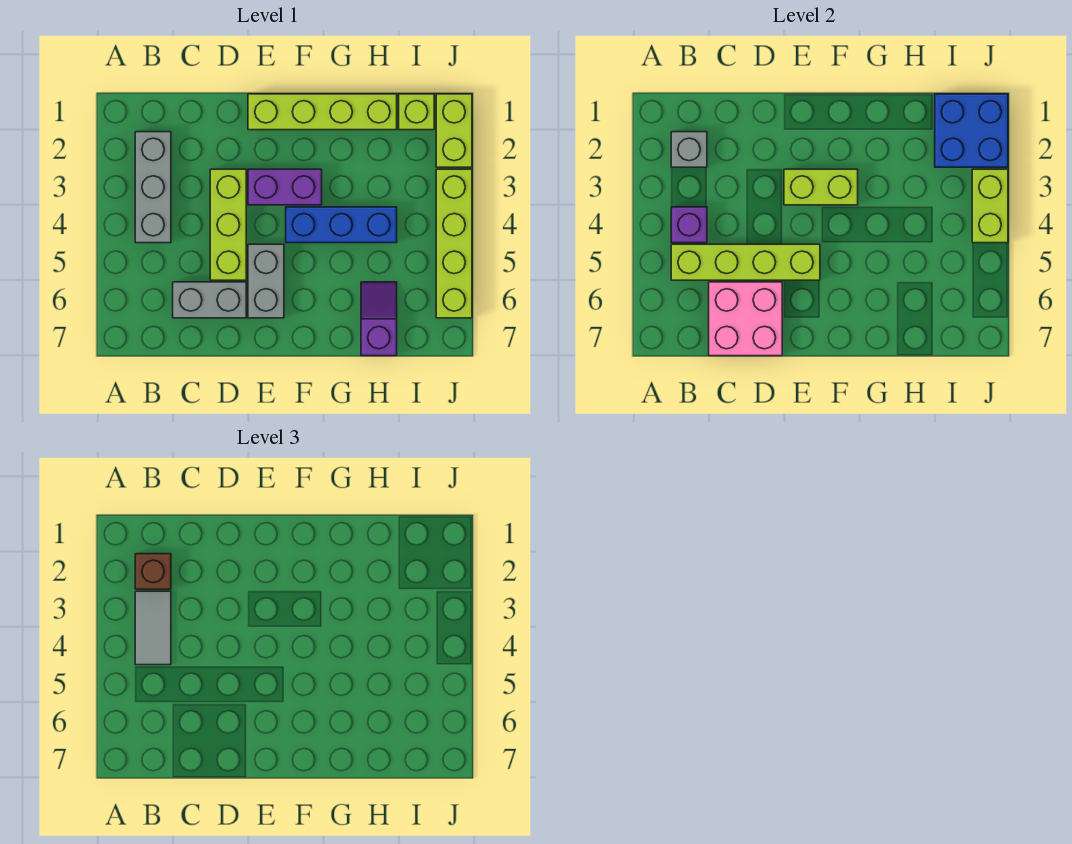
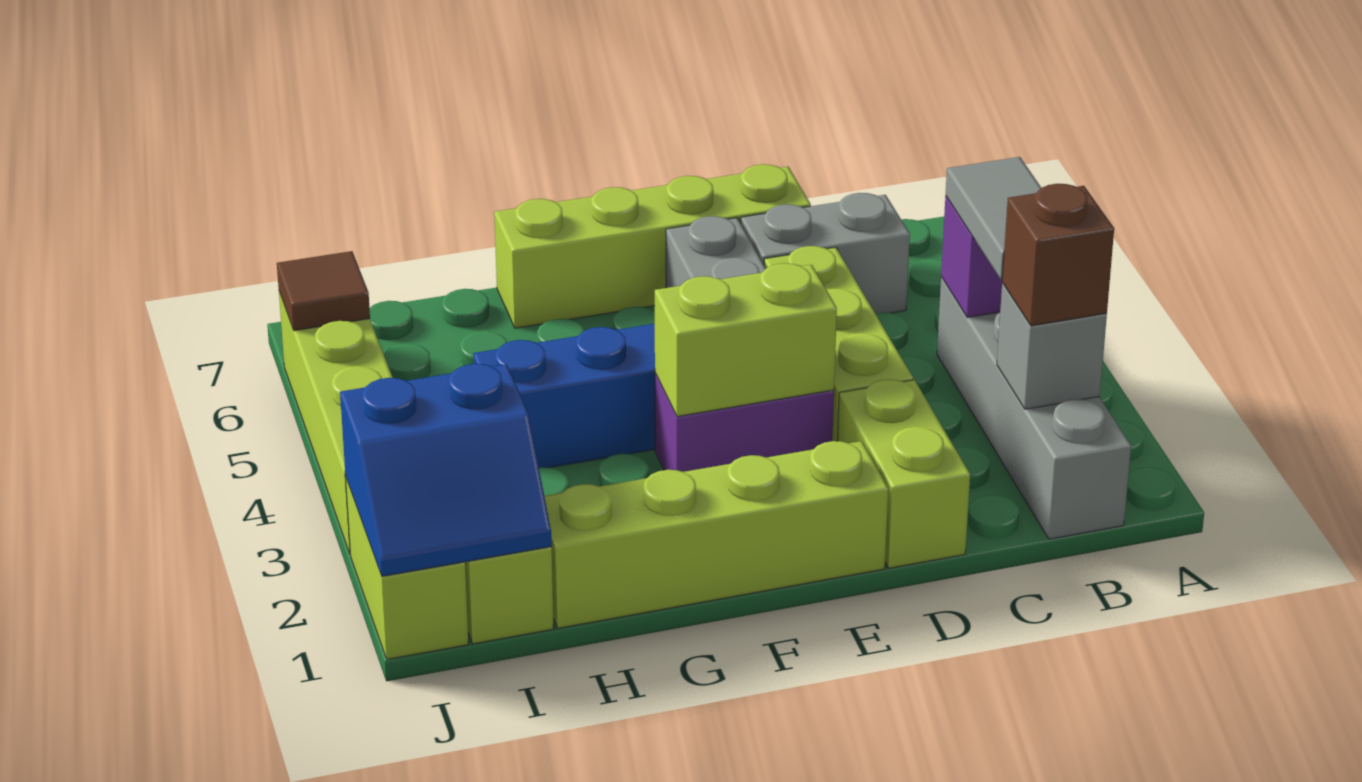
grey 1x3 brick [135,132,171,243] -> grey 1x4 brick [937,277,1131,539]
lime 1x4 brick [671,244,820,280] -> lime 1x4 brick moved to [494,164,811,328]
pink 2x2 brick [709,282,782,356] -> none
purple 1x2 slope [361,282,397,356] -> none
blue 2x2 brick [935,94,1008,167] -> blue 2x2 slope [340,364,552,576]
lime 1x2 brick [972,169,1008,243] -> lime 1x2 brick moved to [837,379,970,568]
none -> brown 1x1 tile [277,251,370,331]

